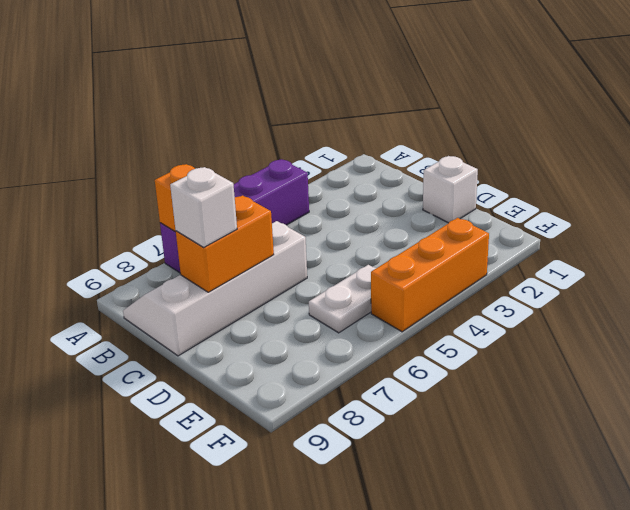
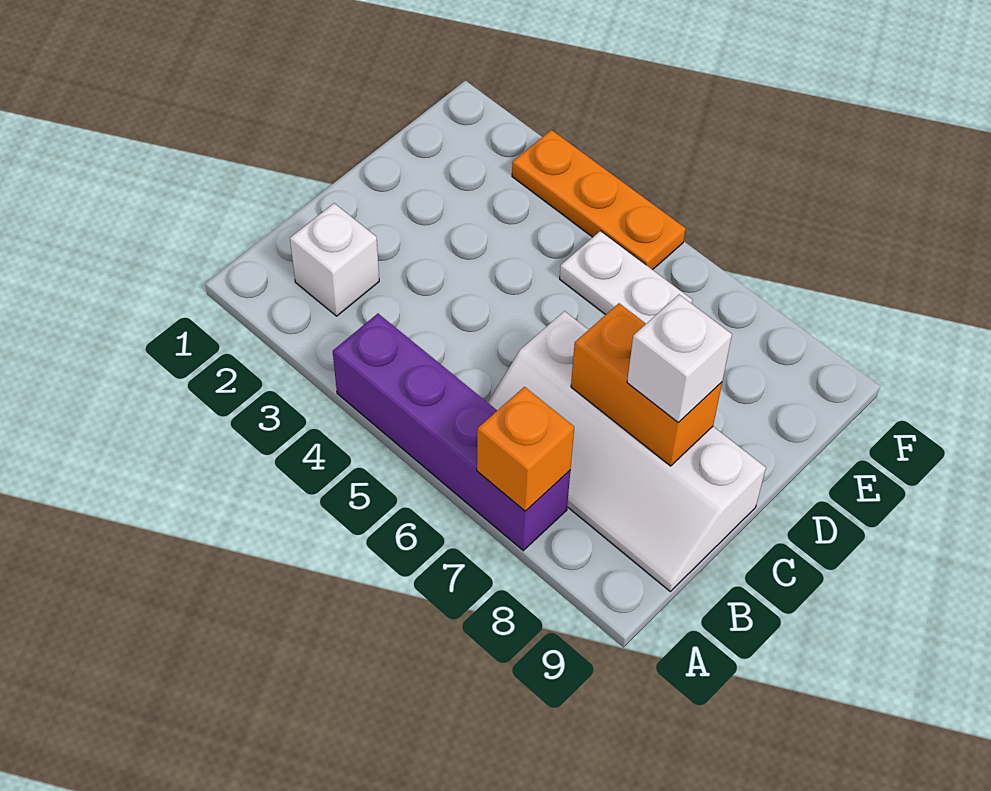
white 1x1 brick [423,156,478,223] -> white 1x1 brick moved to [290,203,379,316]
orange 1x3 brick [371,218,489,332] -> orange 1x3 plate [512,130,686,270]

